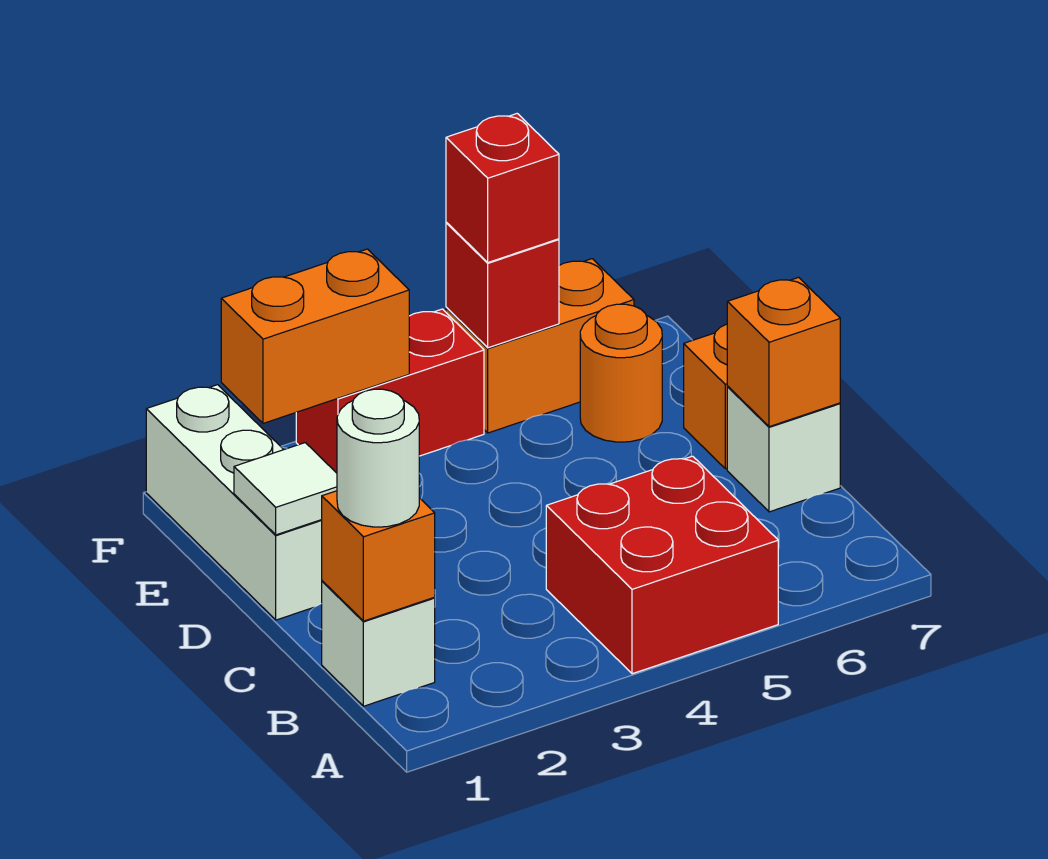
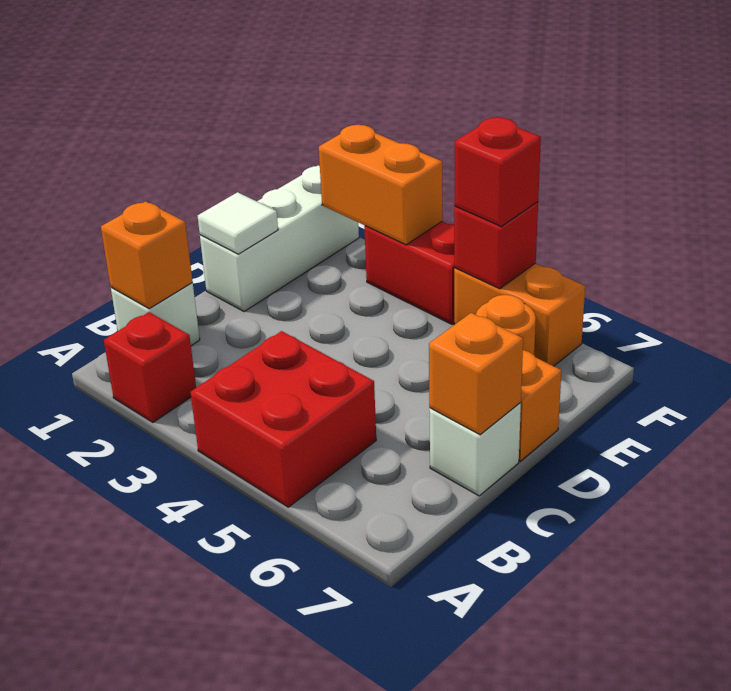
none -> red 1x1 brick [104,312,196,422]
white 1x1 round brick [337,389,419,527] -> none

